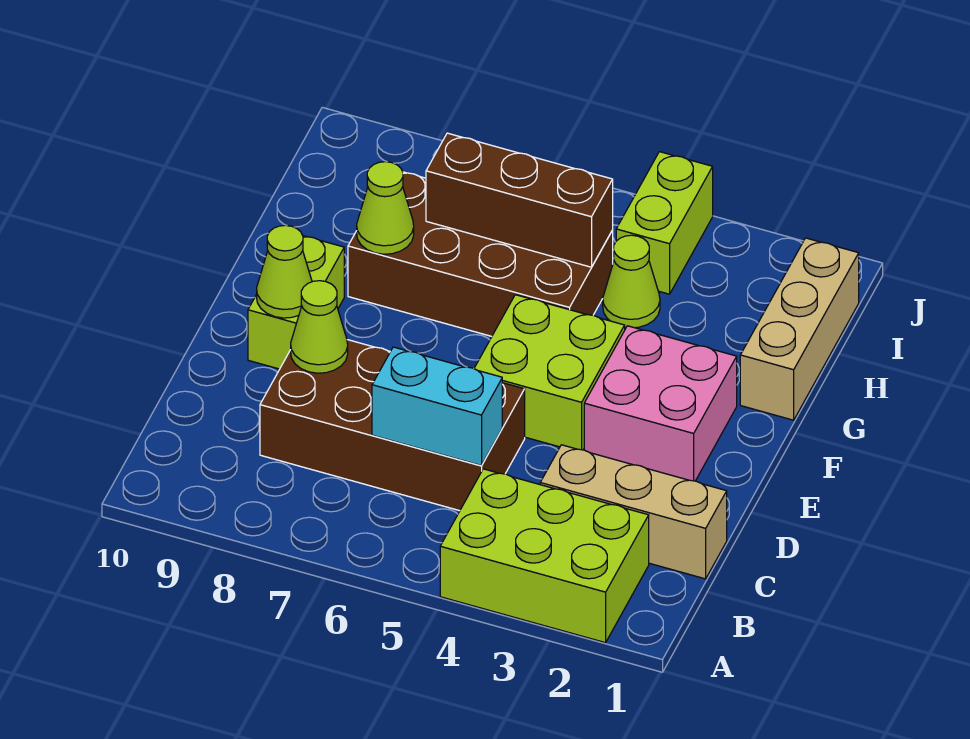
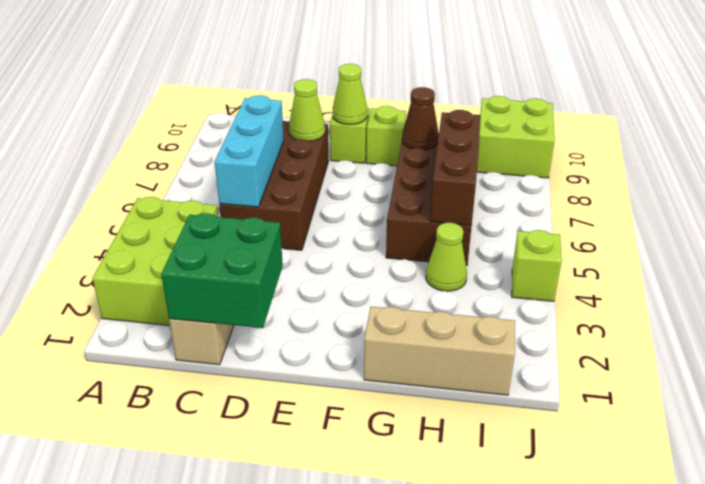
none -> green 2x2 brick [161,213,283,328]
cyan 1x2 brick [372,347,502,466] -> cyan 1x3 brick [215,95,284,207]
pink 2x2 brick [584,326,737,481] -> none
lime 2x2 brick [474,295,625,450] -> lime 2x2 brick moved to [477,96,555,178]
lime 1x1 cone [357,162,414,254] -> brown 1x1 cone [402,87,439,150]
lime 1x2 brick [616,152,713,294] -> lime 1x1 brick [512,230,562,301]

